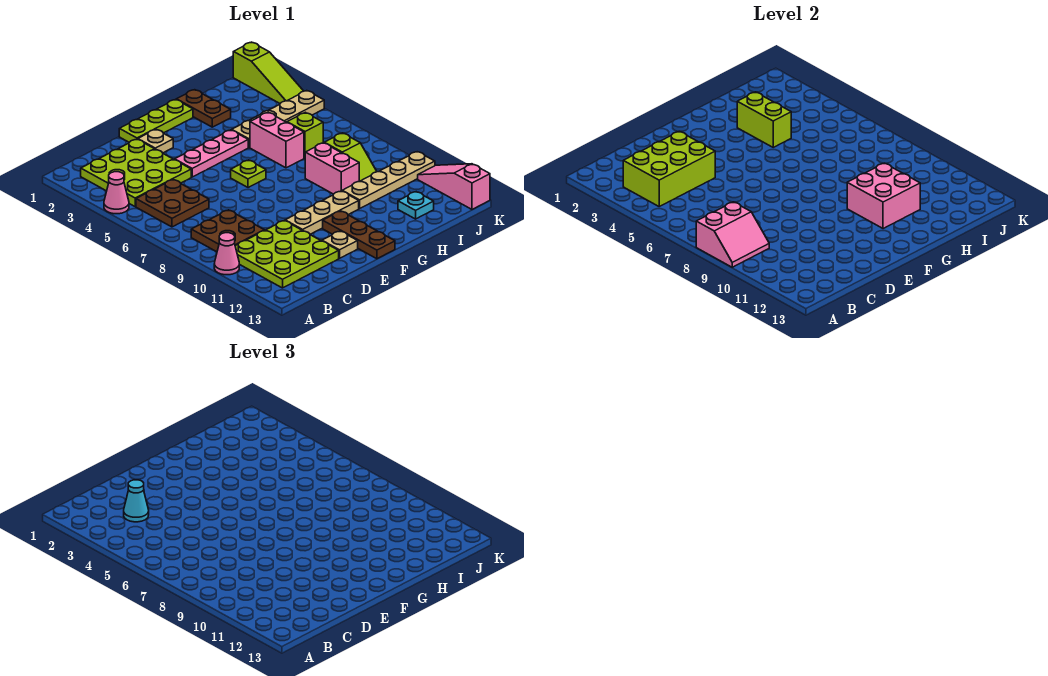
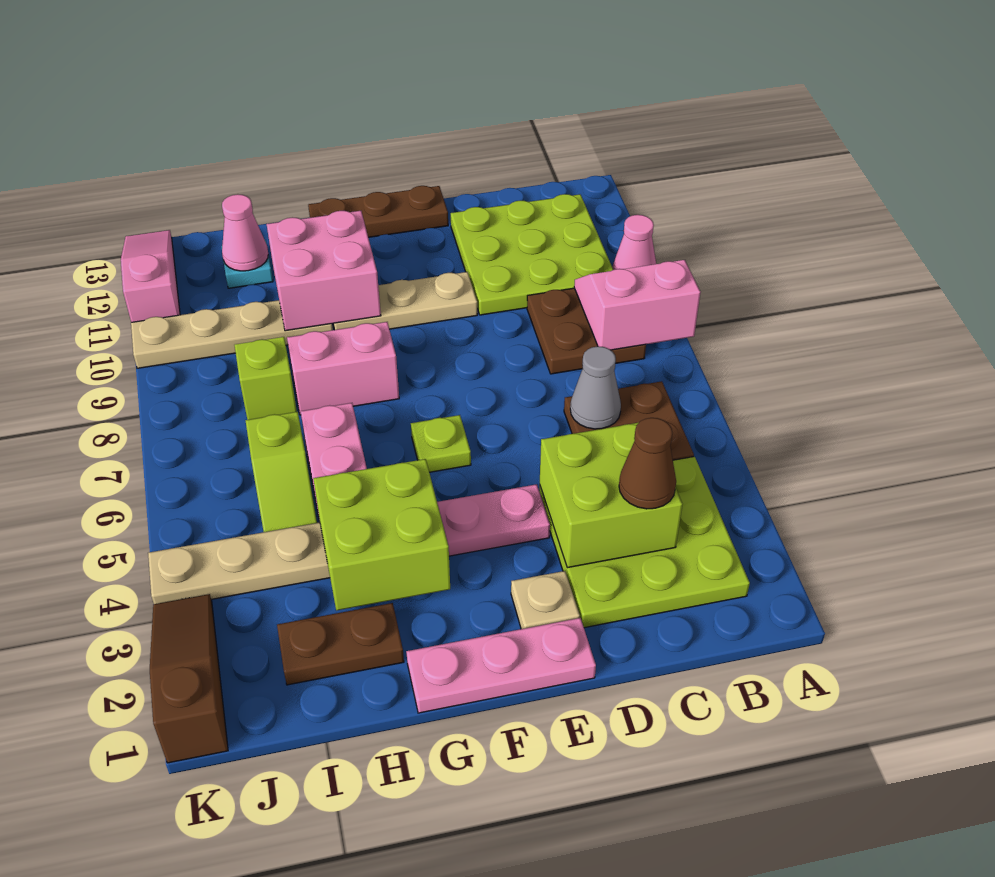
pink 1x1 cone [104,172,129,214] -> pink 1x1 cone moved to [222,194,268,271]
lime 2x3 brick [623,131,715,206] -> lime 2x2 brick [540,423,682,568]
cyan 1x1 cone [124,480,149,522] -> brown 1x1 cone [619,418,676,509]
none -> grey 1x1 cone [570,346,621,429]
lime 1x3 plate [119,99,193,142] -> pink 1x3 plate [406,618,596,713]
tan 1x1 plate [322,231,358,258] -> none
brown 1x3 plate [323,211,395,259] -> brown 1x3 plate turned to [308,186,448,237]
brown 1x2 plate [176,90,231,127] -> brown 1x2 plate turned to [277,603,404,685]
lime 1x2 brick [737,92,791,147] -> lime 2x2 brick [313,459,450,611]
pink 1x2 brick [305,143,359,194] -> pink 1x2 brick turned to [287,322,399,415]
lime 1x3 slope [233,42,303,103] -> brown 1x3 slope [150,594,228,763]
pink 1x3 slope [418,164,490,209] -> pink 1x3 slope turned to [121,230,180,322]

